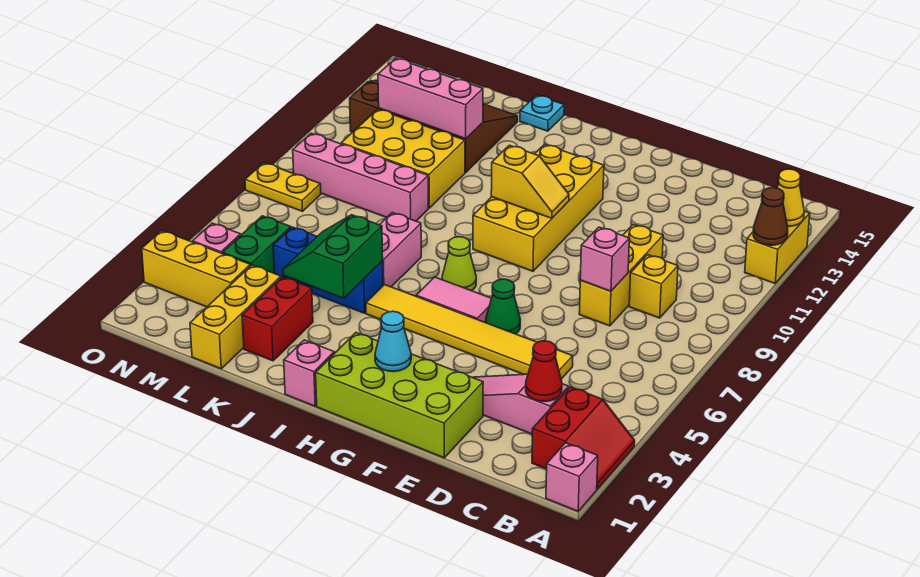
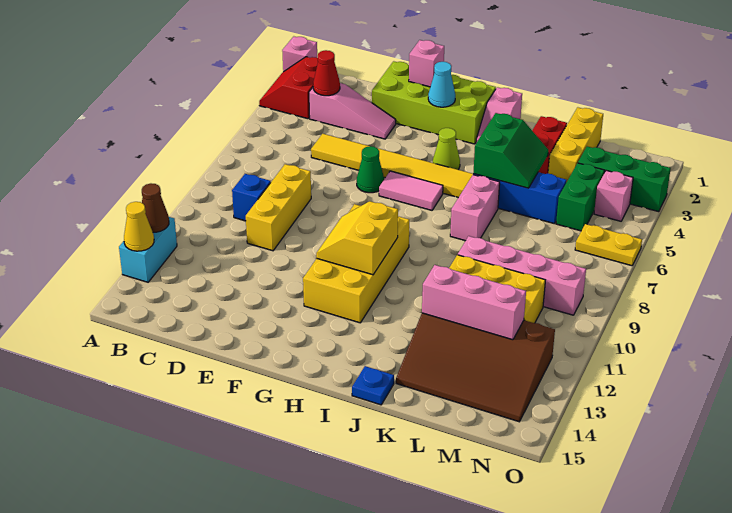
yellow 1x2 brick [745,211,810,283] -> cyan 1x2 brick [119,217,177,282]
yellow 1x1 brick [629,255,678,318] -> blue 1x1 brick [232,174,271,221]
pink 1x1 brick [580,227,629,291] -> pink 1x1 brick moved to [409,40,444,87]
yellow 1x2 slope [491,145,569,218] -> yellow 2x2 slope [316,201,398,275]
lime 1x1 cone [442,237,476,291] -> lime 1x1 cone moved to [433,128,460,170]
cyan 1x1 plate [520,95,564,131] -> blue 1x1 plate [352,366,394,405]
yellow 1x3 brick [142,231,250,307] -> green 1x3 brick [578,146,671,212]
yellow 1x2 plate [245,163,321,211] -> yellow 1x2 plate moved to [575,224,642,266]

